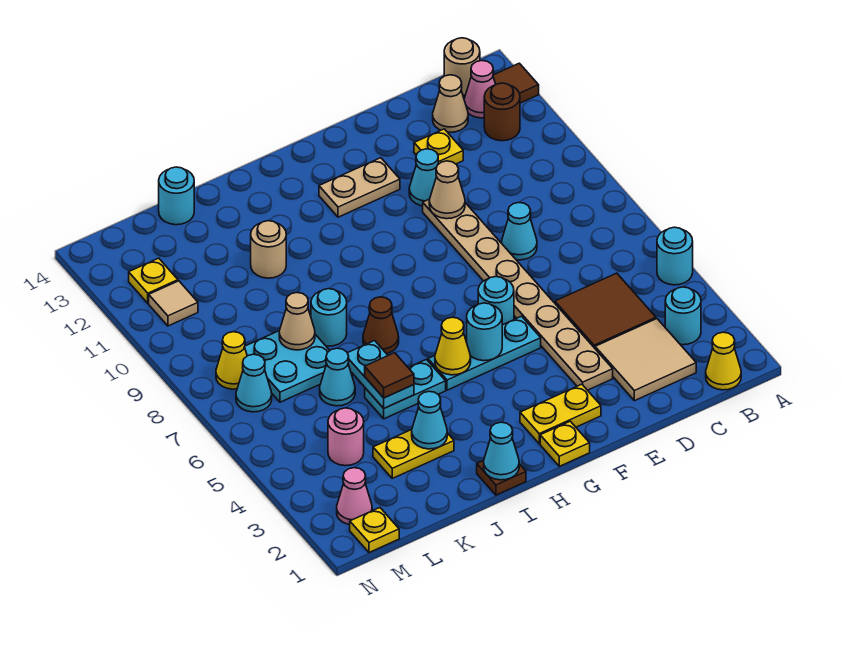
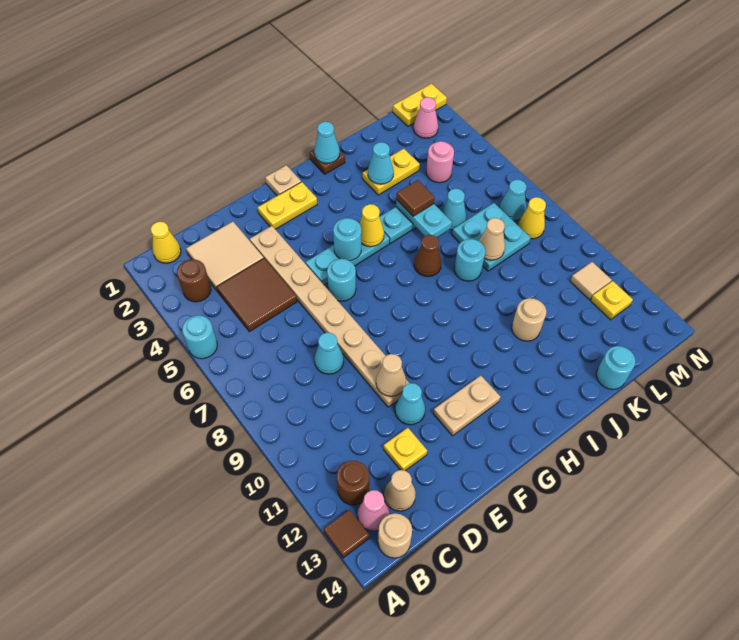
cyan 1x1 round brick [665,287,701,345] -> brown 1x1 round brick [177,259,211,302]
yellow 1x1 plate [540,421,590,466] -> tan 1x1 plate [265,165,301,196]
yellow 1x1 plate [350,508,399,553] -> yellow 1x2 plate [393,84,447,126]

